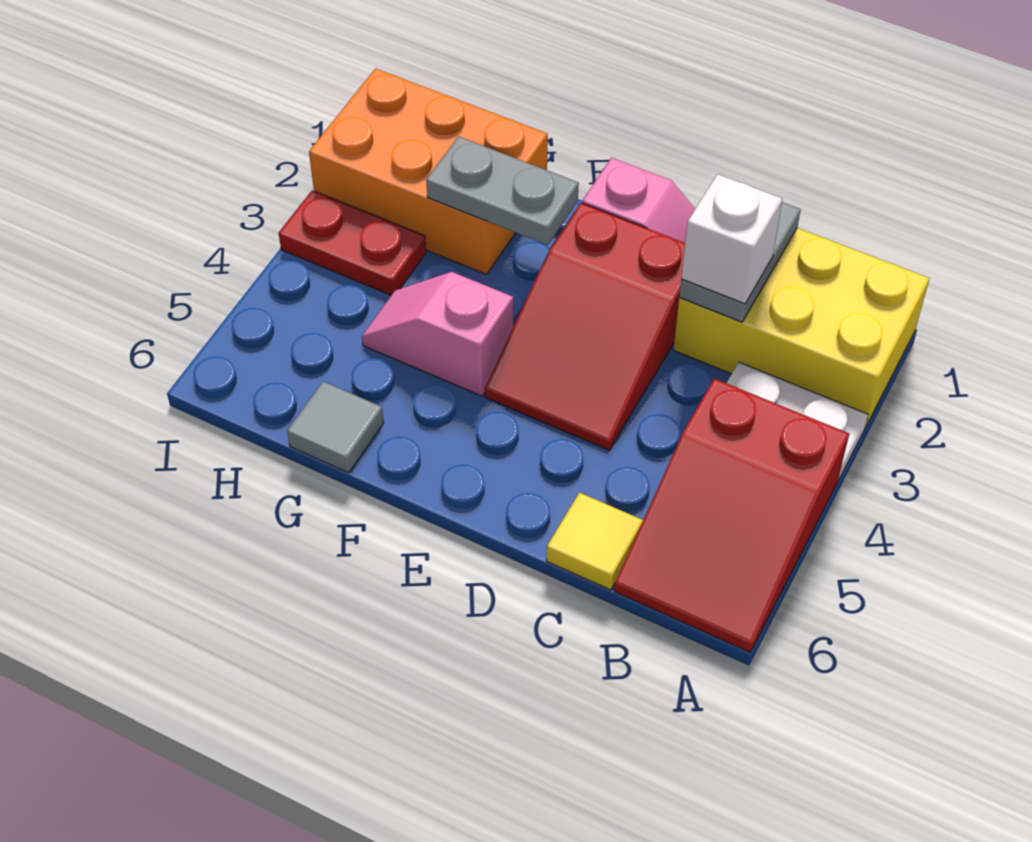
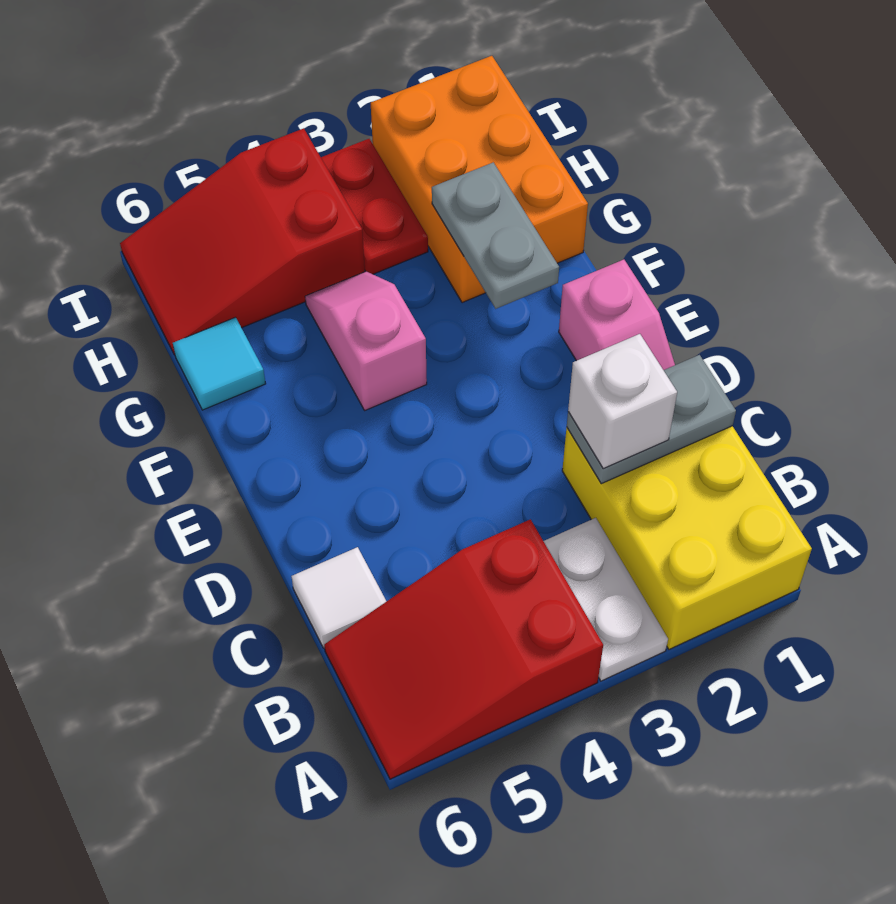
yellow 1x1 tile [547,493,643,590] -> white 1x1 tile [291,547,386,648]
red 2x3 slope [485,203,685,450] -> red 2x3 slope moved to [120,128,365,355]
grey 1x1 tile [287,381,384,473] -> cyan 1x1 tile [173,317,266,410]

